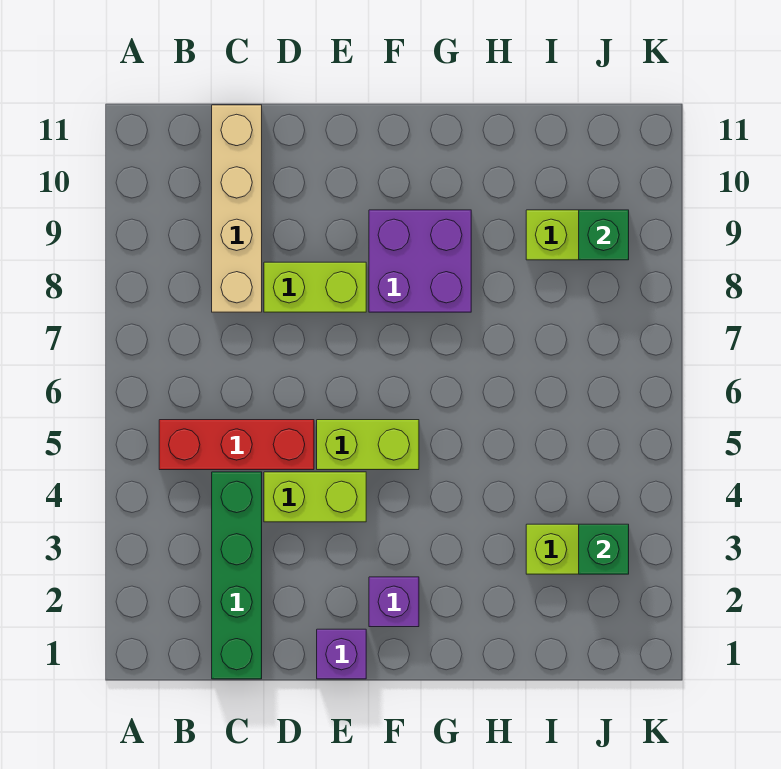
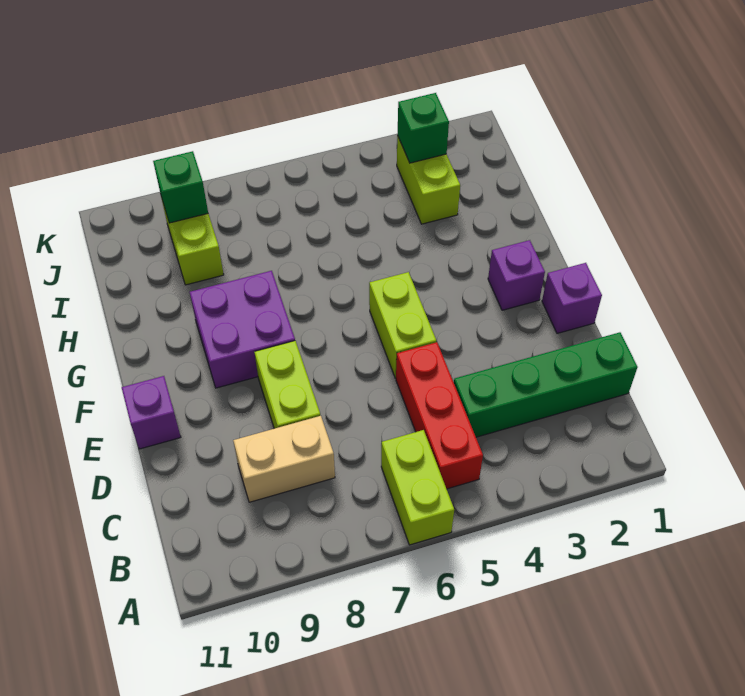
tan 1x4 brick [212,105,262,312] -> tan 1x2 brick [233,416,335,502]
lime 1x2 brick [264,472,366,522] -> lime 1x2 brick moved to [381,430,454,545]
none -> purple 1x1 brick [122,376,181,449]

